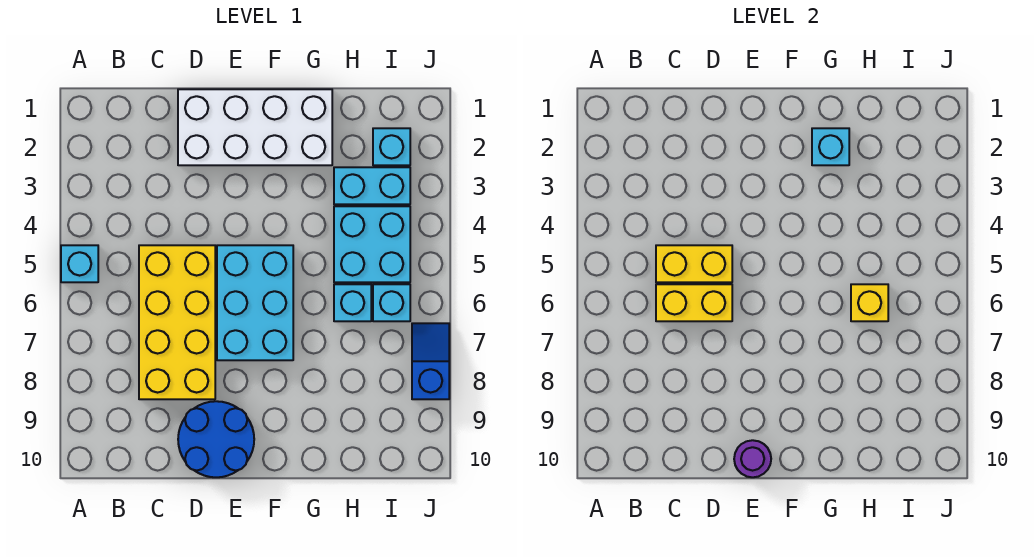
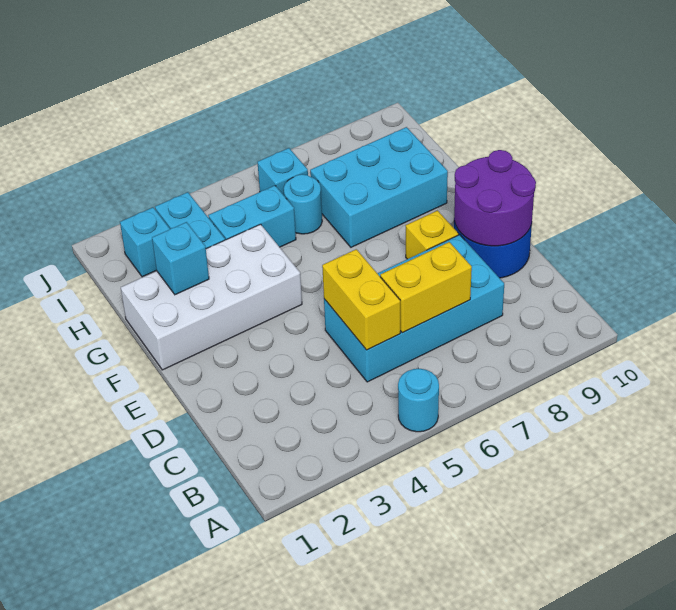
cyan 1x1 brick [61,245,98,282] -> cyan 1x1 round brick [398,369,439,432]
yellow 2x4 brick [139,245,215,399] -> cyan 2x4 brick [324,235,504,382]
yellow 1x2 brick [656,284,732,321] -> yellow 1x2 brick turned to [380,242,472,333]
white 2x4 brick [178,89,332,165] -> white 2x4 brick turned to [121,224,302,370]
cyan 2x3 brick [217,245,293,360] -> cyan 2x3 brick moved to [310,127,448,247]
purple 1x1 round brick [734,440,771,477] -> purple 2x2 round brick [454,150,536,246]
cyan 2x2 brick [334,206,410,282] -> cyan 1x2 brick [208,186,296,247]
cyan 1x1 brick [334,284,371,321] -> cyan 1x1 round brick [284,174,322,234]
yellow 1x1 brick [851,284,888,321] -> yellow 1x1 brick moved to [406,211,459,259]
blue 1x2 slope [412,323,449,399] -> none

